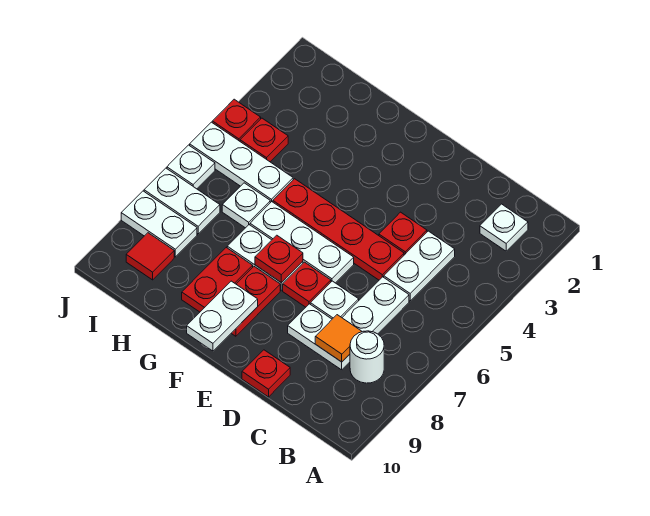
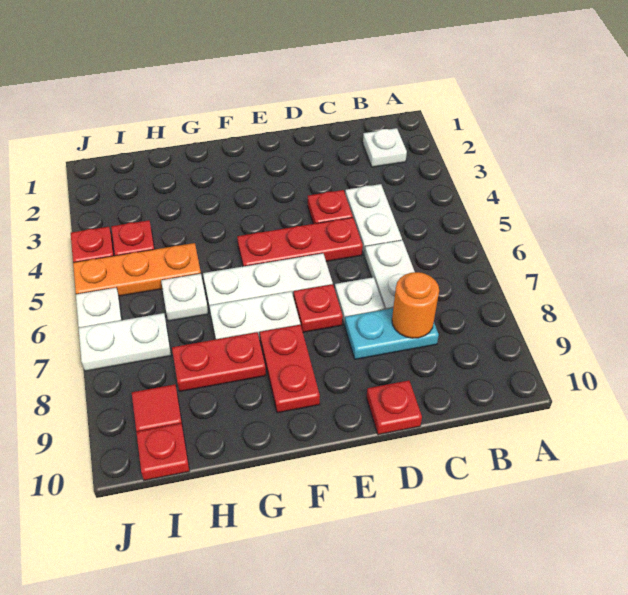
white 1x1 round brick [350,331,384,383] -> none
white 1x2 plate [288,304,350,370] -> cyan 1x2 plate [345,308,439,359]
orange 1x1 tile [315,315,362,362] -> orange 1x1 round brick [392,272,439,338]
red 1x4 plate [273,179,404,280] -> red 1x3 plate [237,218,363,266]
red 1x1 plate [255,235,303,283] -> red 1x1 plate moved to [136,423,189,480]
white 1x2 plate [187,281,258,351] -> none
red 1x2 plate [182,248,253,312] -> red 1x2 plate turned to [172,332,266,392]
white 1x3 plate [190,122,293,203] -> orange 1x3 plate [73,243,201,296]
white 1x2 plate [121,191,197,257] -> none

